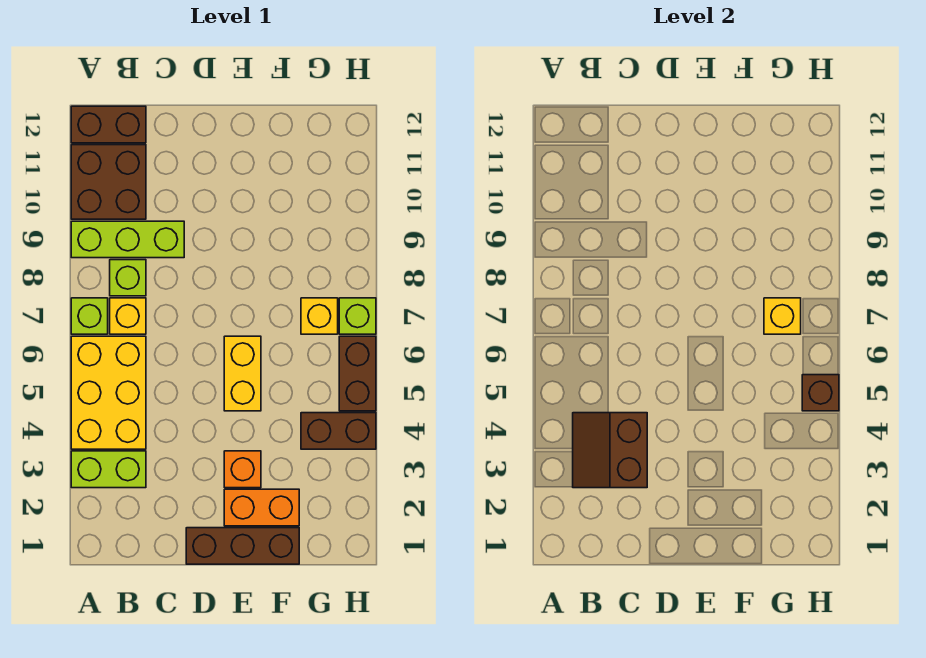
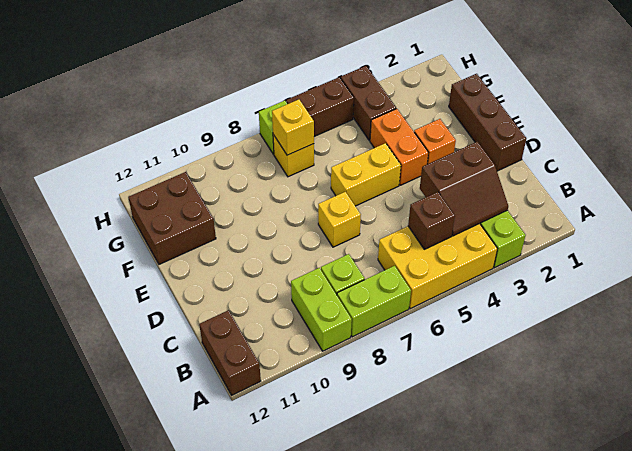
lime 1x1 brick [71,298,108,334] -> lime 1x2 brick [337,266,411,337]
lime 1x3 brick [71,221,184,258] -> lime 1x2 brick [291,268,352,351]
brown 2x2 brick [71,145,146,219] -> brown 2x2 brick moved to [128,172,216,264]
yellow 1x1 brick [110,298,146,334] -> yellow 1x1 brick moved to [318,192,361,247]
orange 1x2 brick [224,489,299,526] -> orange 1x2 brick moved to [370,109,428,185]
brown 1x1 brick [802,375,839,411] -> brown 1x1 brick moved to [408,192,455,249]

